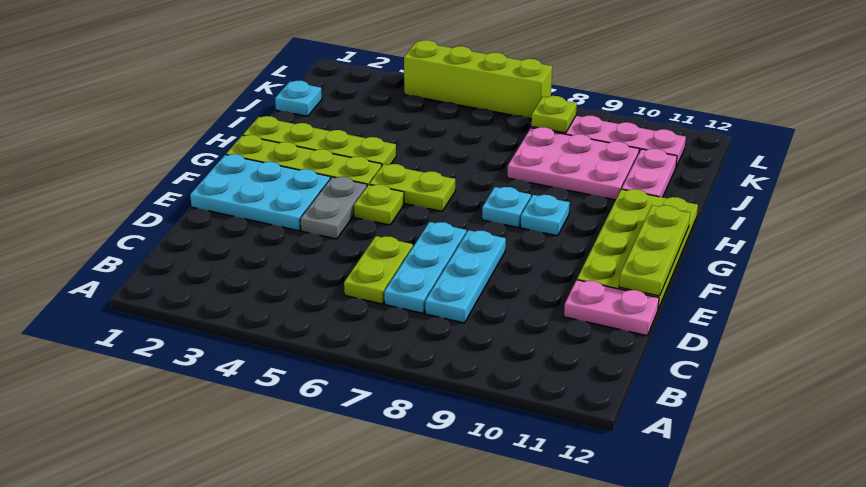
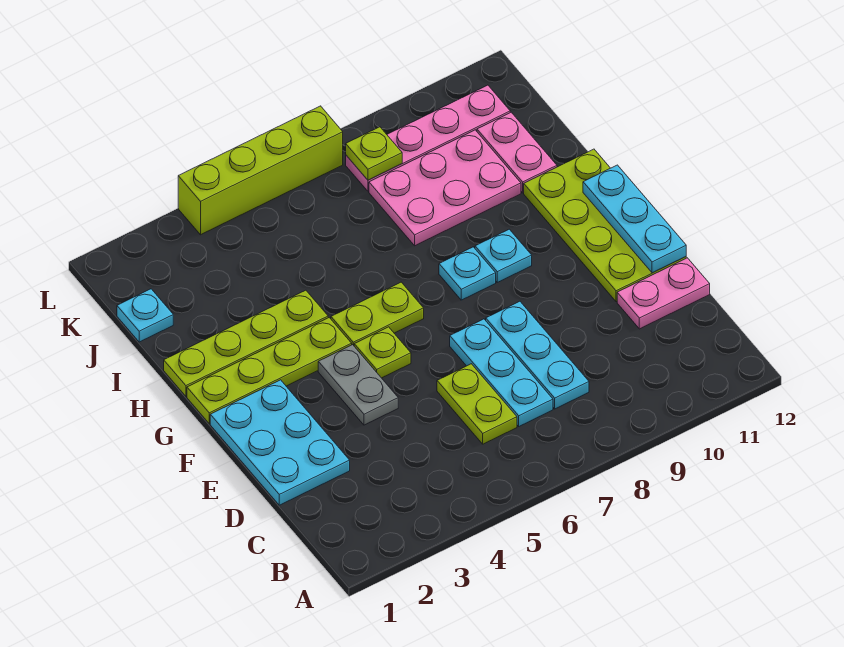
cyan 2x3 plate [190,154,330,231] -> cyan 2x3 plate turned to [210,380,350,505]
lime 1x3 plate [619,205,690,296] -> cyan 1x3 plate [583,165,686,273]

